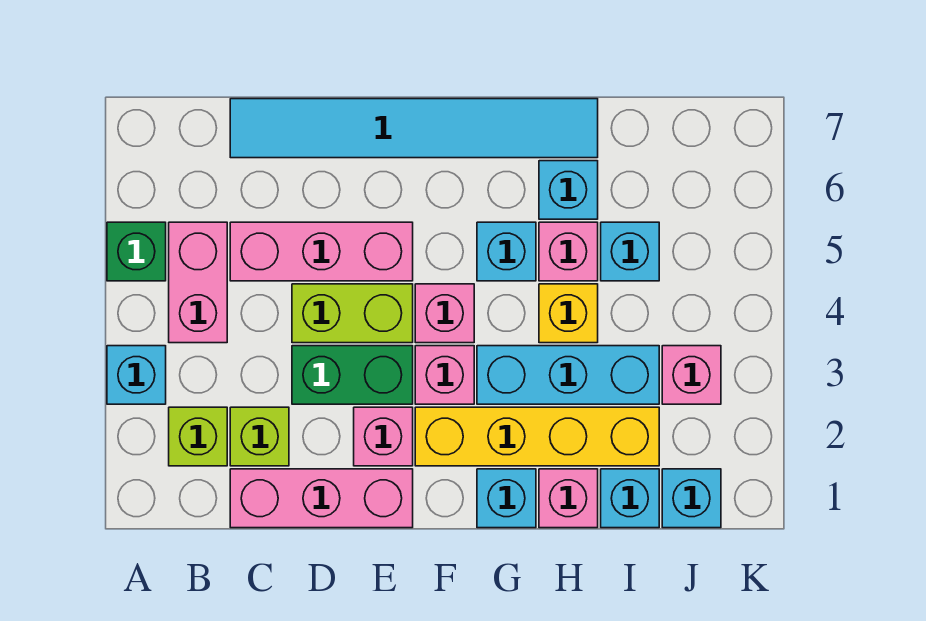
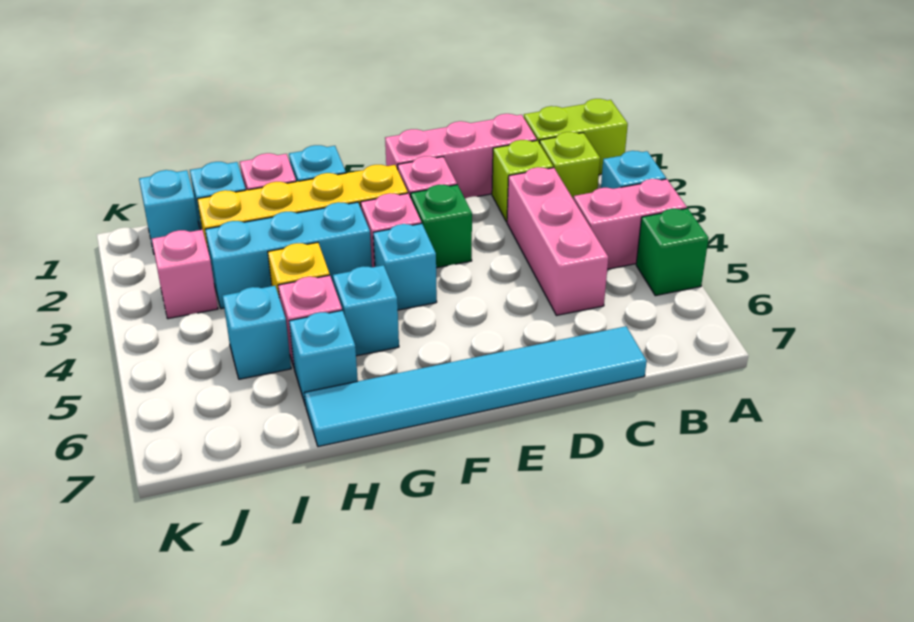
pink 1x2 brick [169,222,227,343] -> pink 1x2 brick turned to [574,179,687,269]
pink 1x3 brick [230,222,413,281] -> pink 1x3 brick turned to [507,167,608,316]
green 1x2 brick [292,346,413,404] -> green 1x1 brick [411,185,472,268]
lime 1x2 brick [292,284,413,343] -> lime 1x2 brick moved to [524,99,628,175]
pink 1x1 brick [415,284,474,343] -> cyan 1x1 brick [373,223,437,310]

